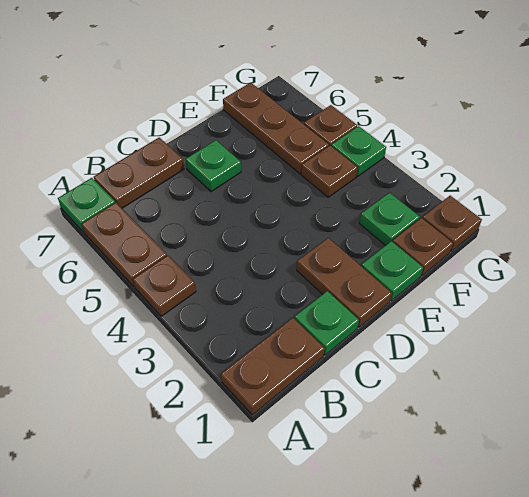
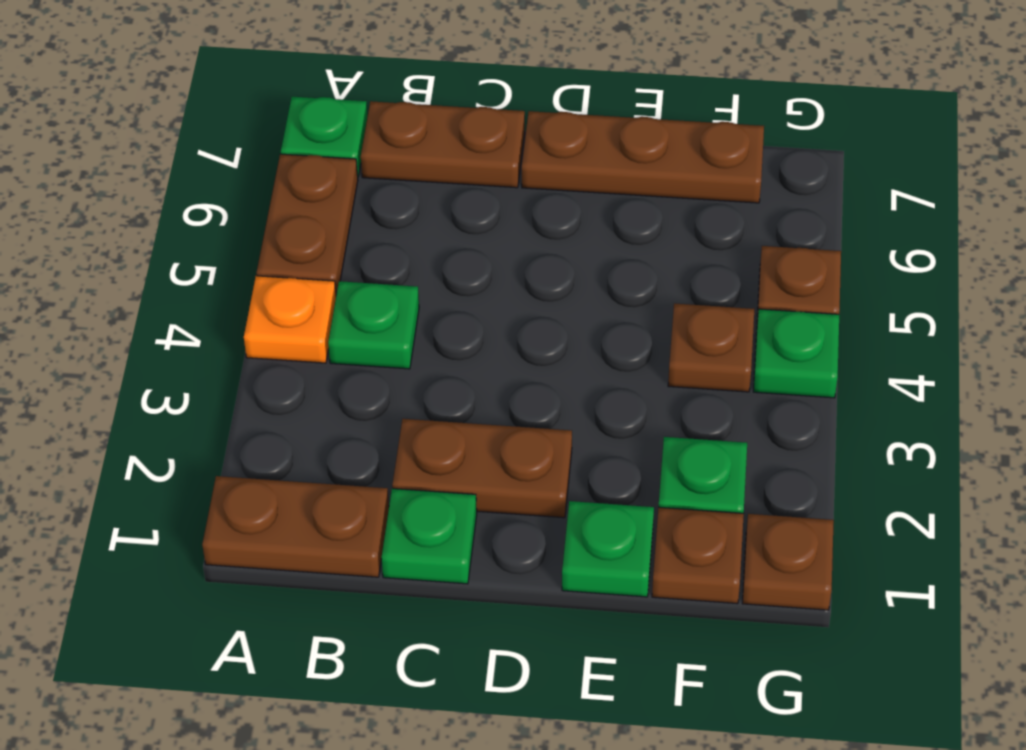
brown 1x1 plate [133,255,196,316] -> orange 1x1 plate [244,276,336,363]
brown 1x2 plate [297,238,392,327] -> brown 1x2 plate turned to [392,419,572,518]
green 1x1 plate [186,140,241,192] -> green 1x1 plate moved to [328,281,419,369]
brown 1x3 plate [223,83,329,174] -> brown 1x3 plate turned to [522,111,764,203]

